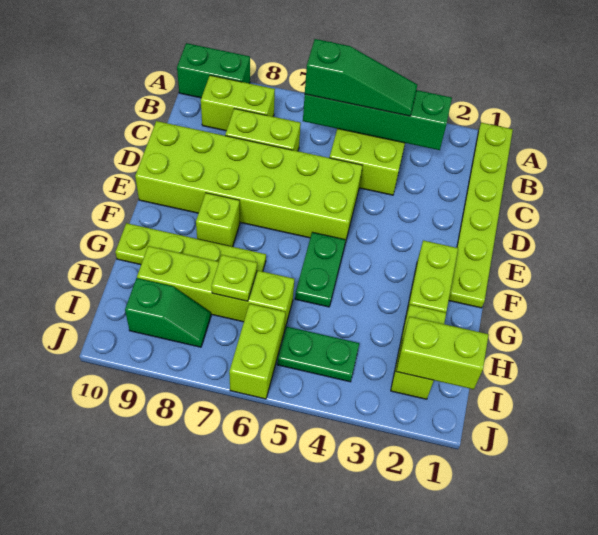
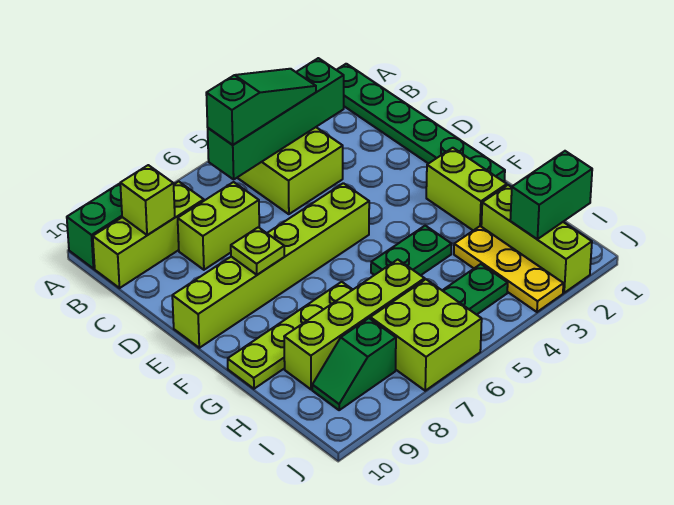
lime 1x6 plate [449,123,513,308] -> green 1x6 plate [337,64,505,182]
lime 1x2 brick [201,75,275,131] -> lime 1x3 brick [93,181,204,288]
lime 2x6 brick [135,121,363,243] -> lime 1x6 brick [172,183,369,348]
green 1x2 plate [295,232,345,307] -> green 1x2 plate turned to [371,226,452,275]
lime 1x1 brick [196,193,240,247] -> lime 1x1 brick moved to [120,165,175,235]
lime 1x2 brick [391,305,446,399] -> lime 1x3 brick [481,185,592,293]
none -> yellow 1x3 plate [454,226,563,312]
lime 1x1 plate [211,255,257,301] -> lime 1x1 plate moved to [231,227,284,275]
lime 1x2 brick [396,316,489,389] -> green 1x2 brick [510,151,592,239]
lime 1x2 brick [229,304,285,399] -> lime 2x2 brick [370,279,482,391]
green 1x2 slope [125,278,211,347] -> green 1x2 slope turned to [312,318,396,410]

